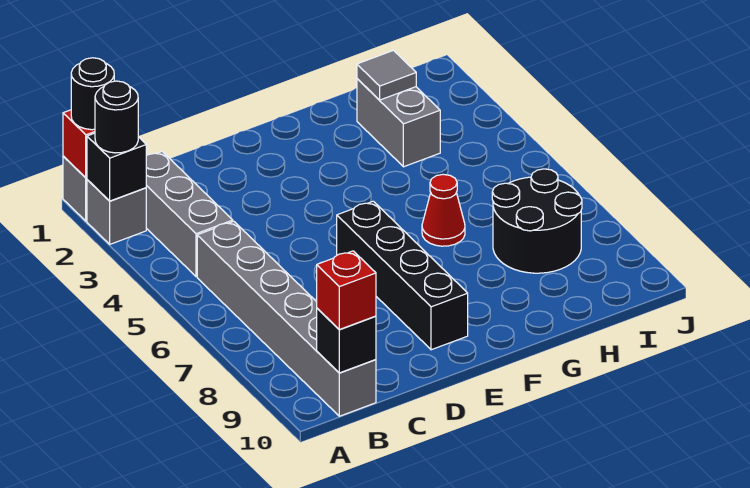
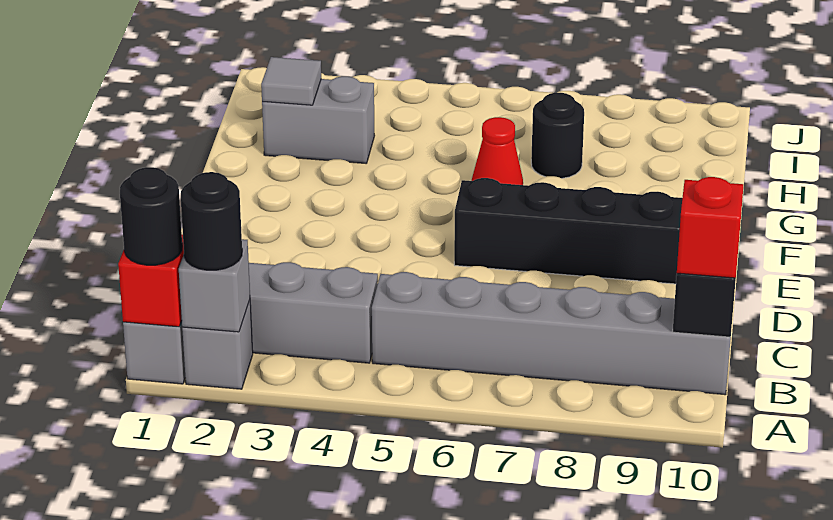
black 1x1 brick [87,133,146,201] -> grey 1x1 brick [179,239,250,332]
black 2x2 round brick [492,169,582,273] -> black 1x1 round brick [531,93,584,178]

